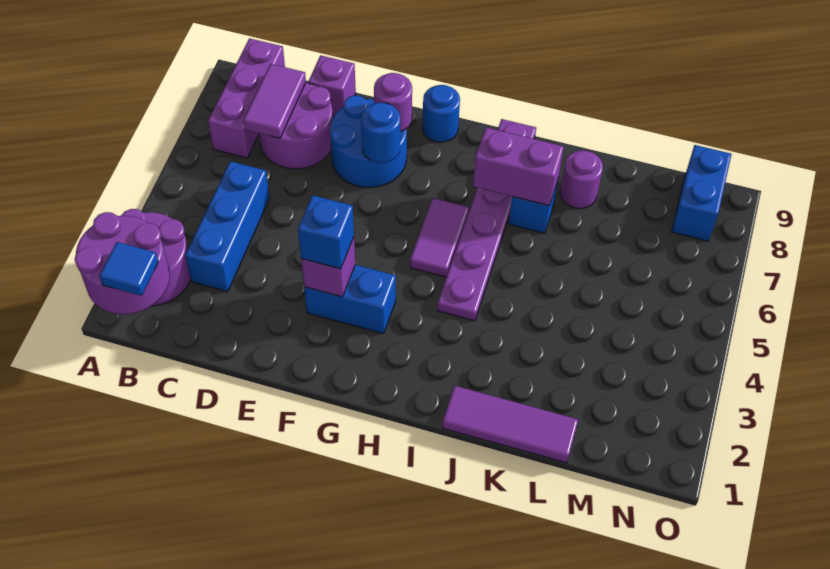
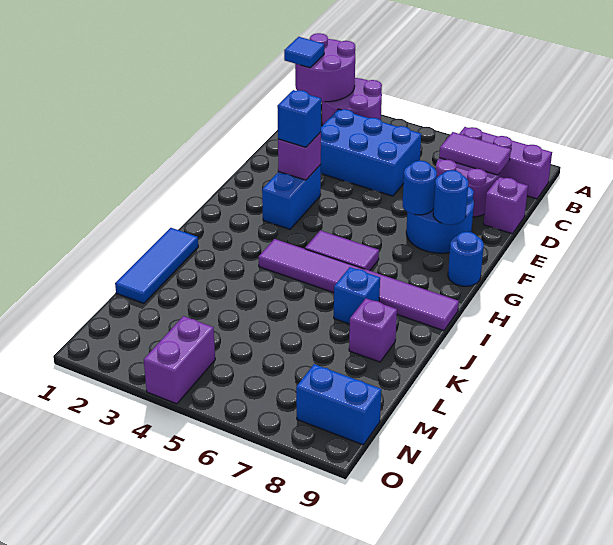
blue 1x3 brick [185,161,270,292] -> blue 2x3 brick [320,109,421,196]
purple 1x1 round brick [374,73,412,132] -> blue 1x1 round brick [433,170,468,225]
purple 1x6 plate [437,119,536,321] -> purple 1x6 tile [259,239,459,331]
purple 1x2 brick [473,127,564,206] -> purple 1x2 brick moved to [144,316,215,404]
purple 1x3 tile [442,386,578,463] -> blue 1x3 tile [115,228,198,304]
purple 1x1 round brick [560,150,603,209] -> purple 1x1 brick [349,299,397,362]

